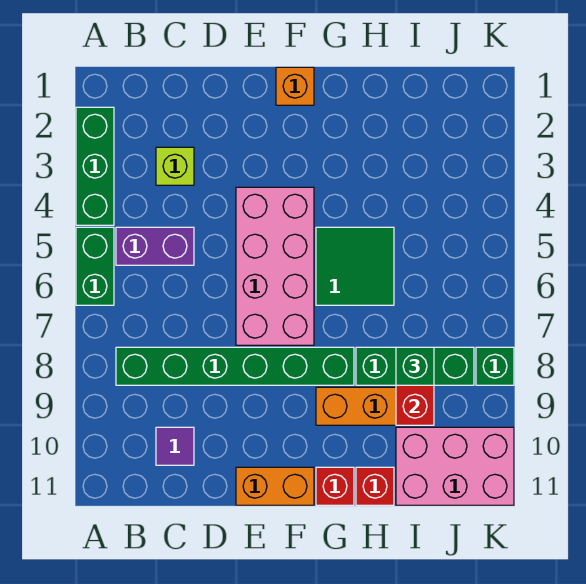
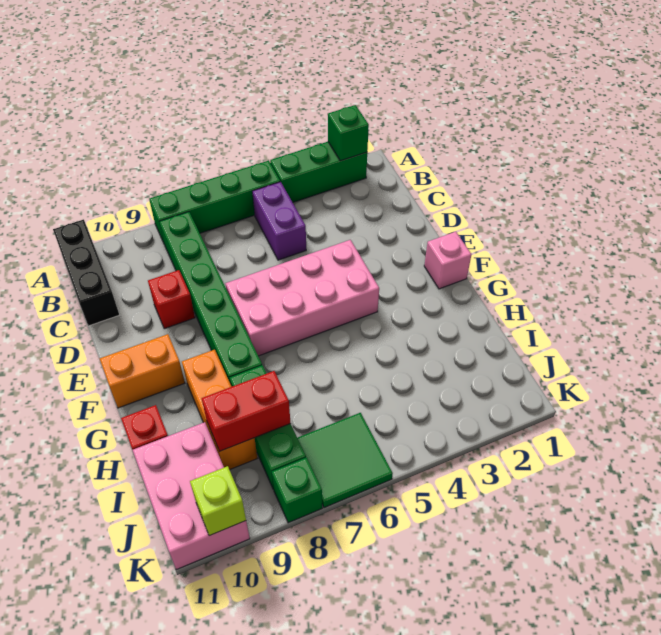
green 1x2 brick [76,227,114,305] -> green 1x4 brick [149,160,280,245]
none -> black 1x3 brick [53,219,119,326]
lime 1x1 brick [156,147,194,185] -> lime 1x1 brick moved to [190,466,246,536]
purple 1x1 tile [156,427,194,465] -> none
orange 1x2 brick [236,467,314,505] -> orange 1x2 brick turned to [100,334,185,408]
orange 1x1 brick [276,67,314,105] -> pink 1x1 brick [424,232,471,289]
green 2x2 tile [316,227,394,305] -> green 2x2 tile moved to [298,413,393,508]
red 1x1 brick [316,467,354,505] -> red 1x1 brick moved to [148,270,195,329]
green 1x1 brick [396,347,434,385] -> green 1x1 brick moved to [328,105,369,161]

